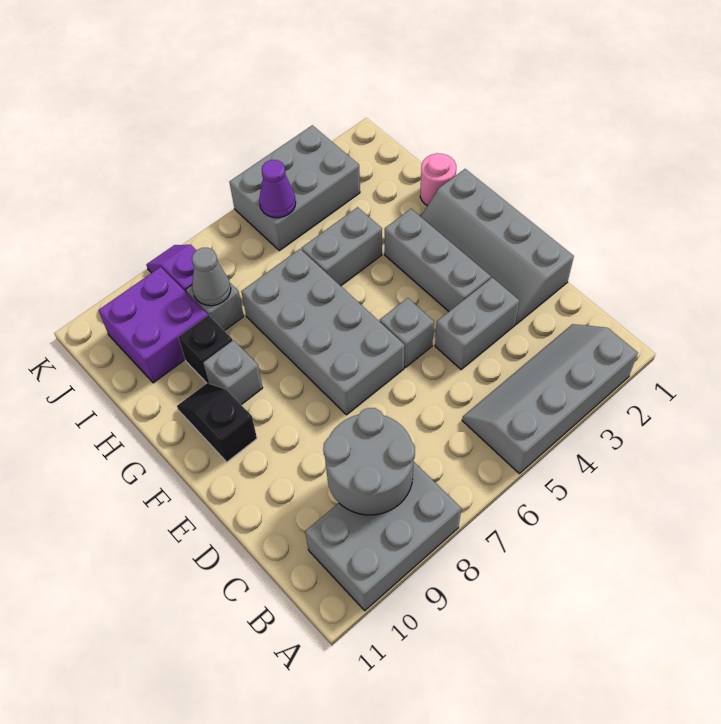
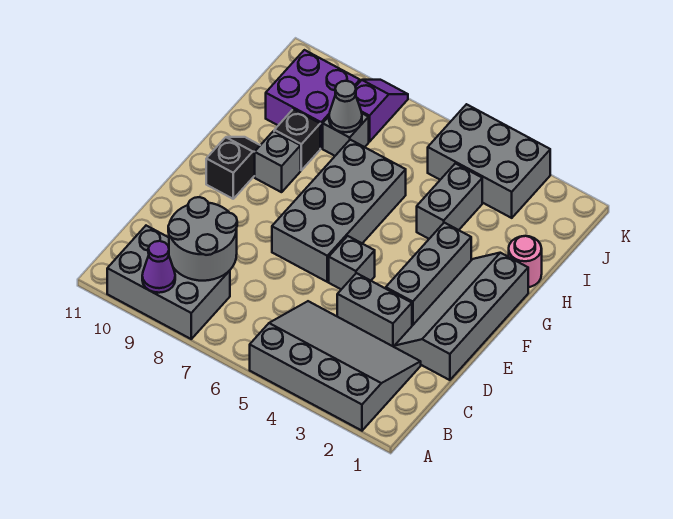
grey 2x4 slope [462,324,638,474] -> grey 3x4 slope [250,301,421,431]
grey 1x2 brick [302,207,382,286] -> grey 1x2 brick turned to [417,163,482,239]
purple 1x1 cone [259,160,296,218] -> purple 1x1 cone moved to [142,241,175,293]

